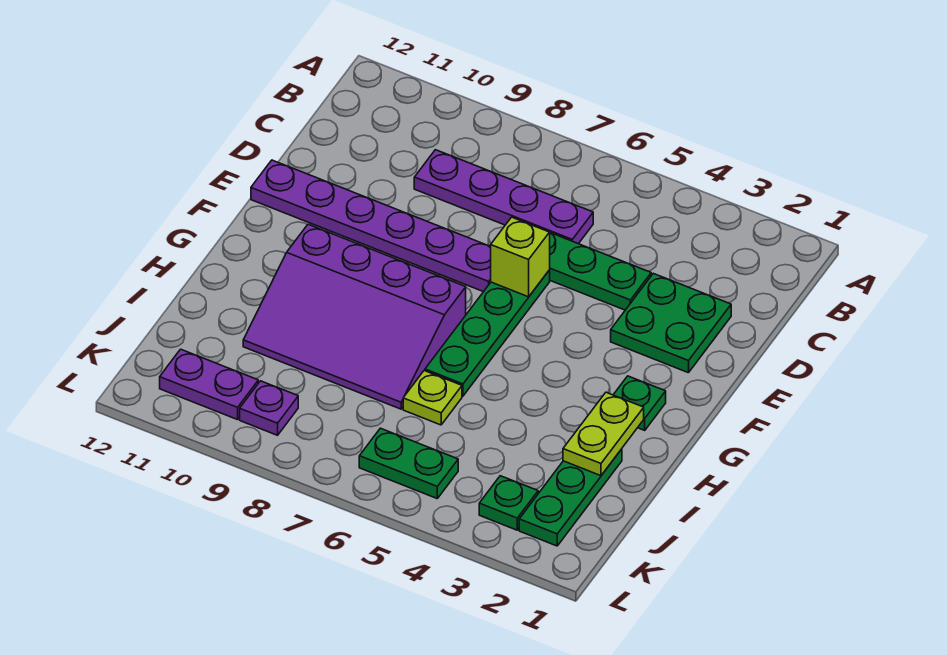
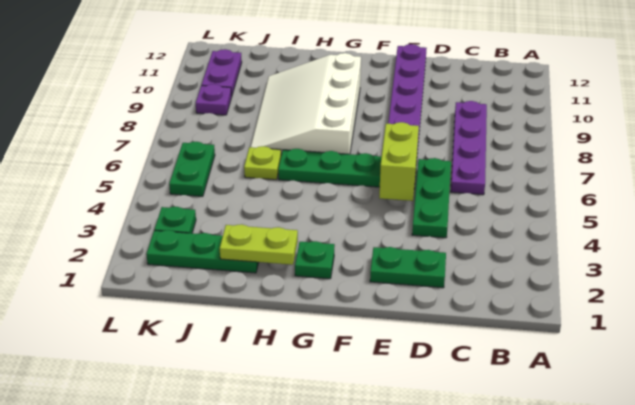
green 2x2 plate [611,273,731,373] -> green 1x2 plate [370,247,446,288]
lime 1x1 brick [491,217,550,297] -> lime 1x2 brick [379,122,419,201]
purple 3x4 slope [243,224,466,409] -> white 3x4 slope [251,53,361,155]

